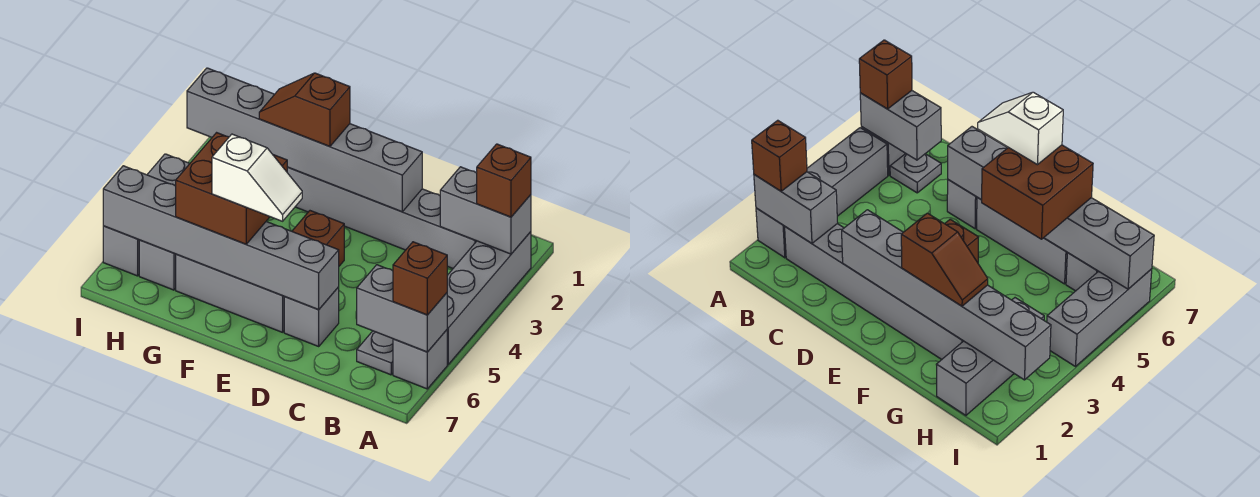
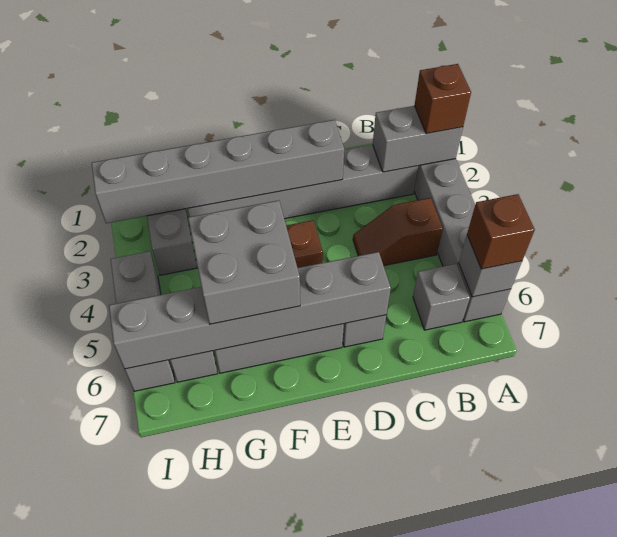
grey 1x2 brick [357,265,447,352] -> grey 1x1 brick [459,236,522,297]
grey 1x1 plate [357,331,393,375] -> grey 1x1 brick [413,264,470,330]
white 1x2 slope [212,134,302,221] -> none
brown 1x2 slope [259,73,350,147] -> brown 1x2 slope moved to [353,198,443,266]
brown 2x2 brick [176,133,287,244] -> grey 2x2 brick [188,200,300,324]

